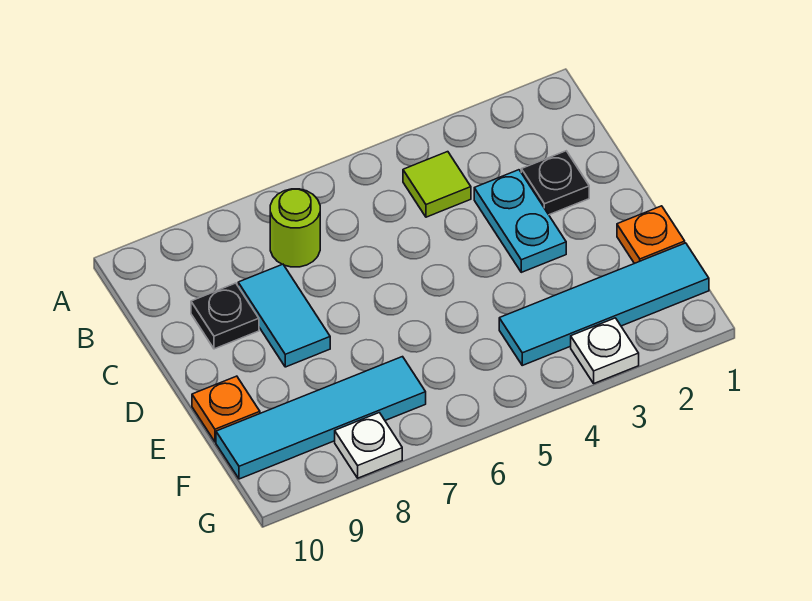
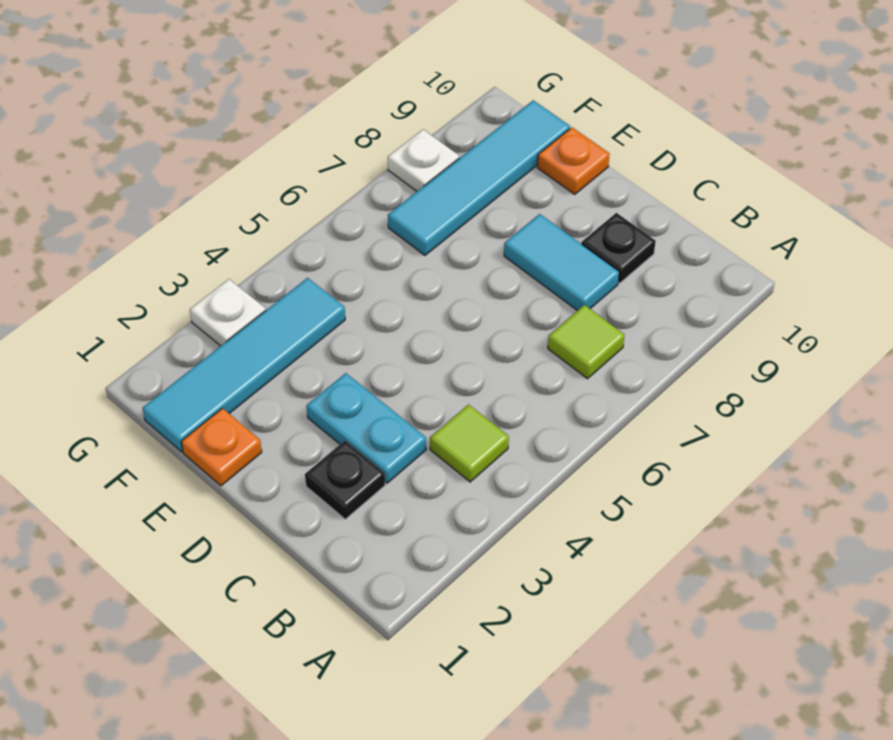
lime 1x1 round brick [270,189,320,267] -> lime 1x1 tile [548,305,625,379]

